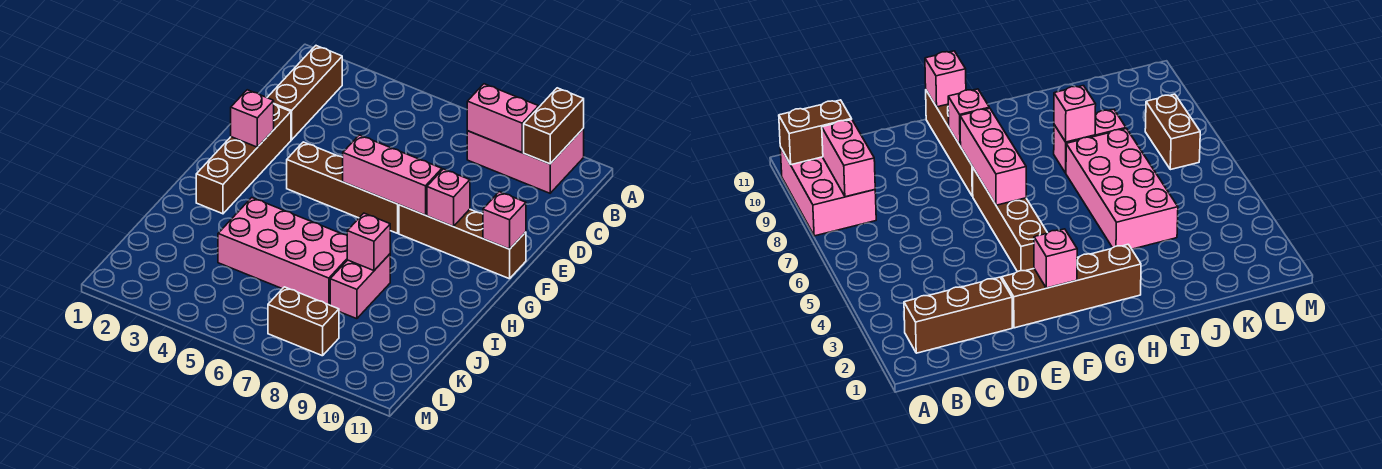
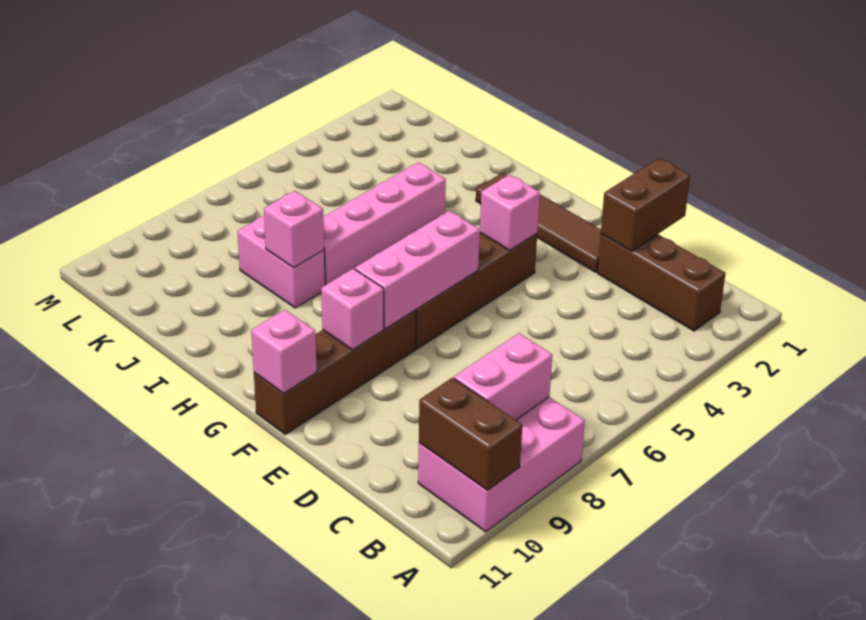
brown 1x4 brick [196,104,291,214] -> brown 1x4 tile [476,173,601,272]
pink 1x1 brick [231,90,274,147] -> pink 1x1 brick moved to [480,175,540,250]
pink 2x4 brick [218,198,347,305] -> pink 1x4 brick [323,163,446,285]
brown 1x2 brick [268,287,339,356] -> brown 1x2 brick moved to [601,158,690,251]

